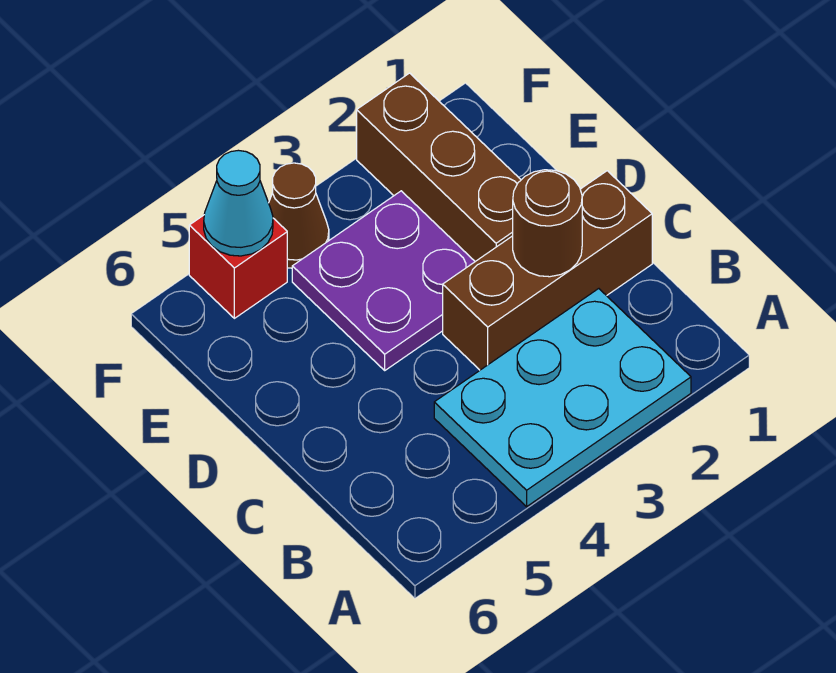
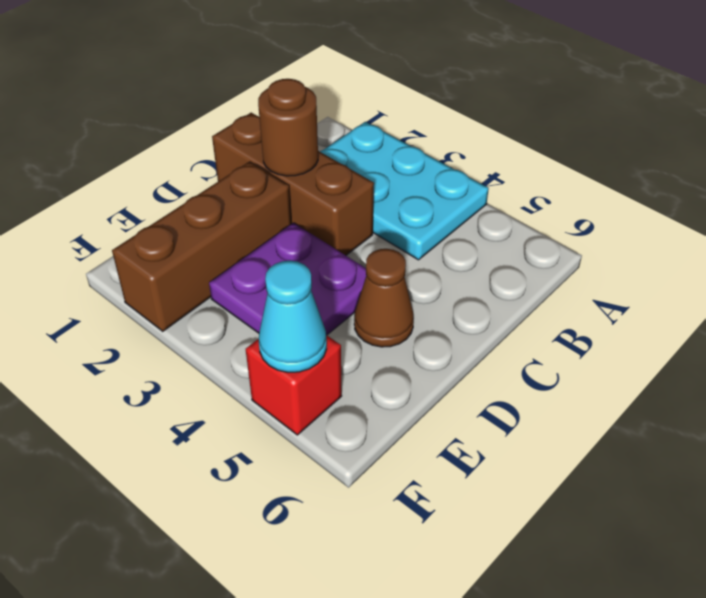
brown 1x1 cone [269,163,329,268] -> brown 1x1 cone moved to [354,249,414,347]

